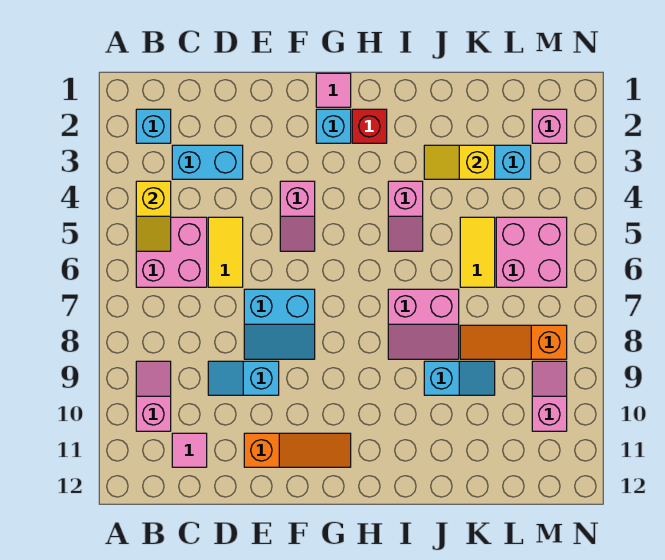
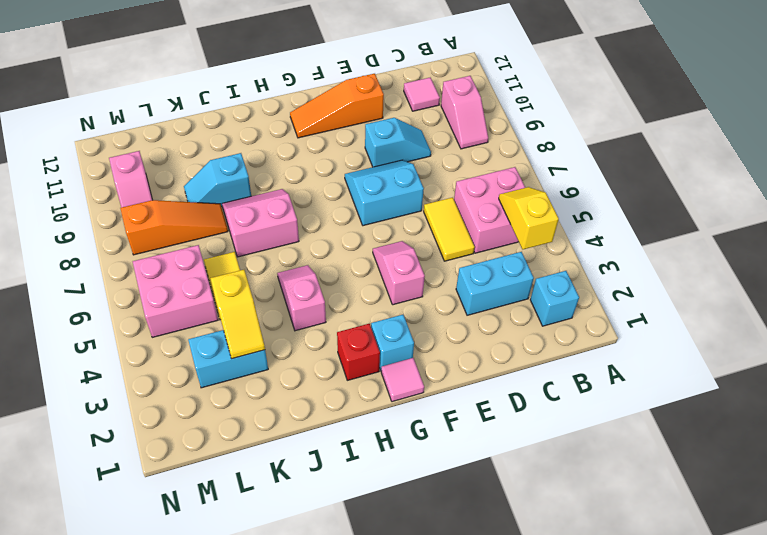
yellow 1x2 slope [424,145,495,179] -> yellow 1x2 slope turned to [211,270,265,359]
pink 1x1 brick [532,109,567,143] -> none

